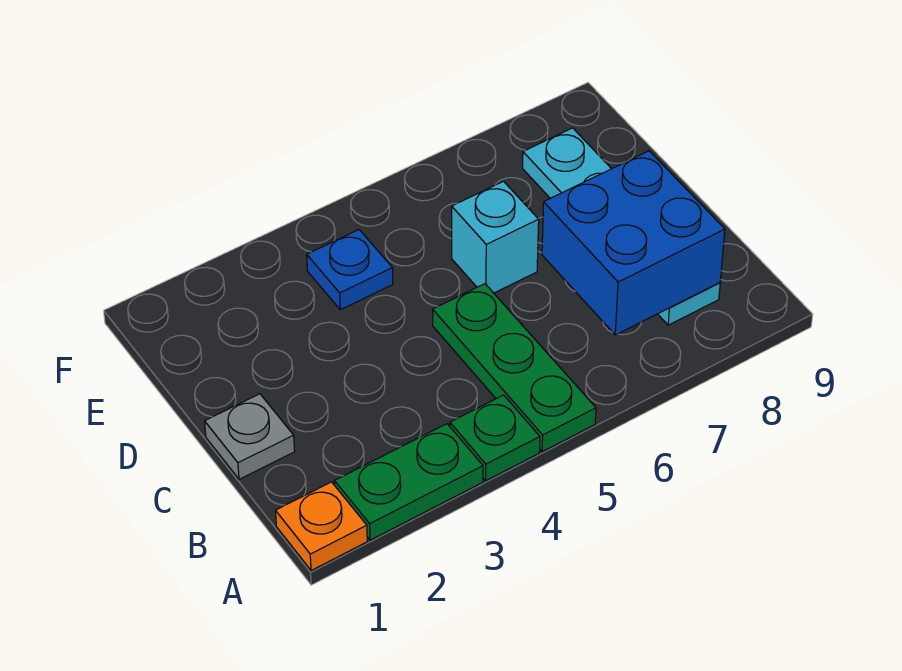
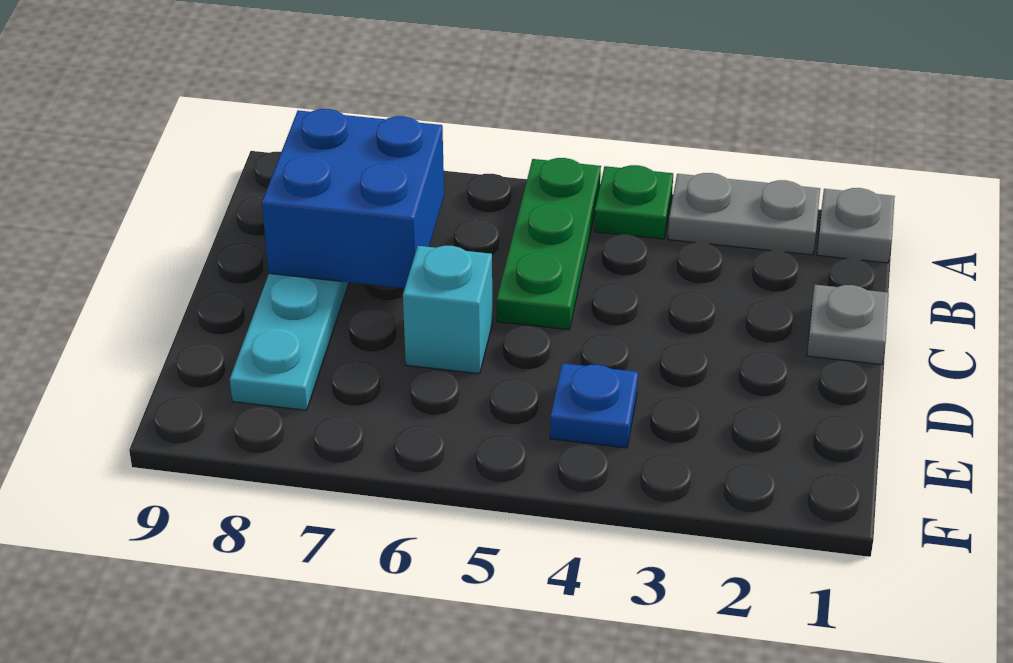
orange 1x1 plate [276,482,367,571] -> grey 1x1 plate [817,188,895,263]
green 1x2 plate [334,424,483,540] -> grey 1x2 plate [668,173,820,255]

